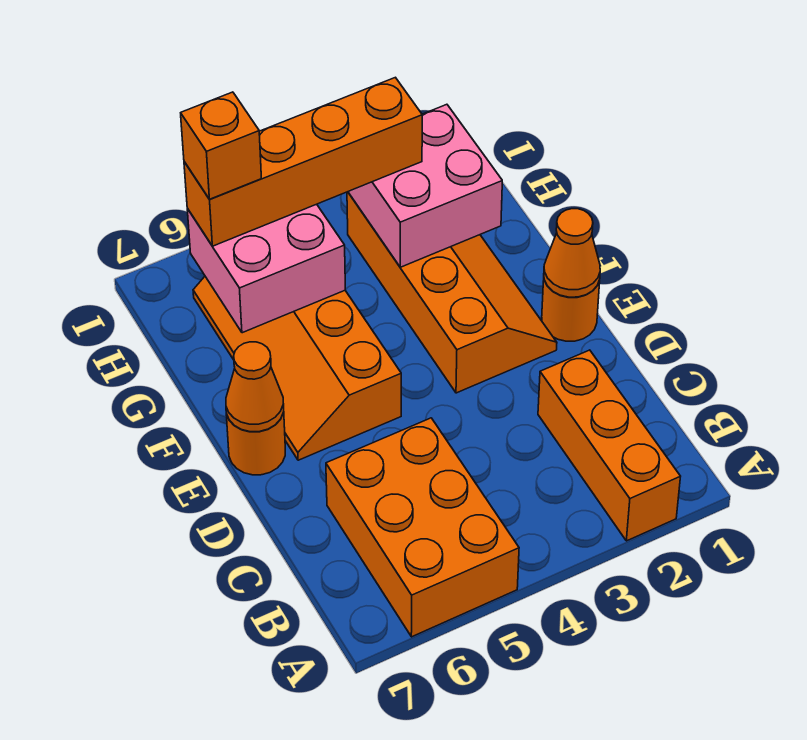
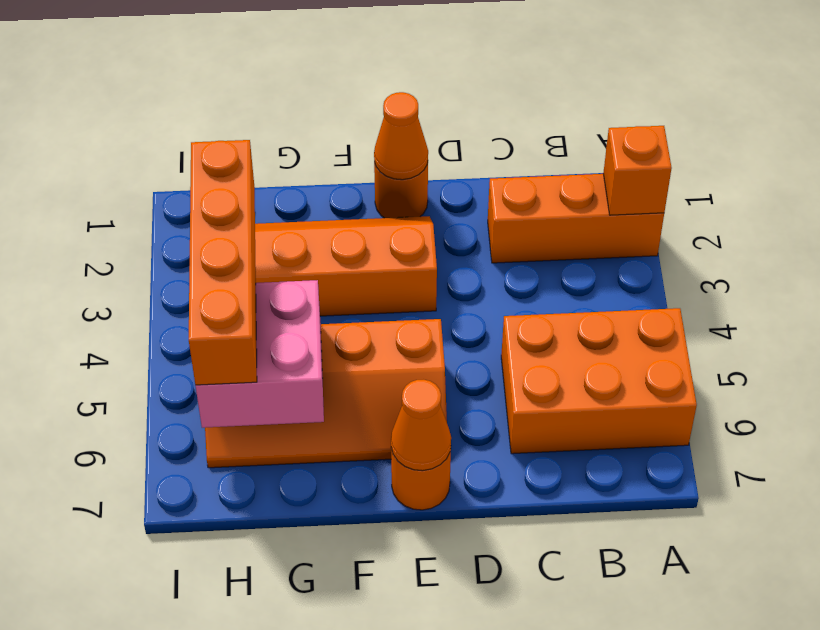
pink 2x2 brick [348,104,502,267] -> none
orange 1x1 brick [181,92,261,199] -> orange 1x1 brick moved to [603,126,672,215]

